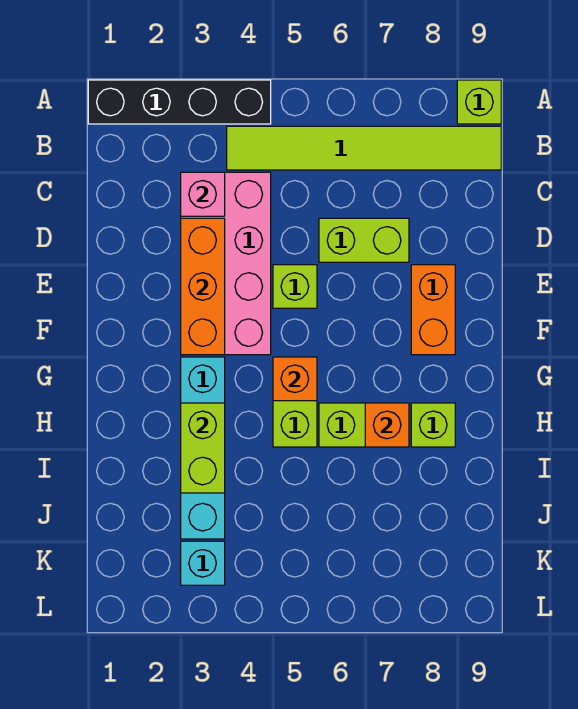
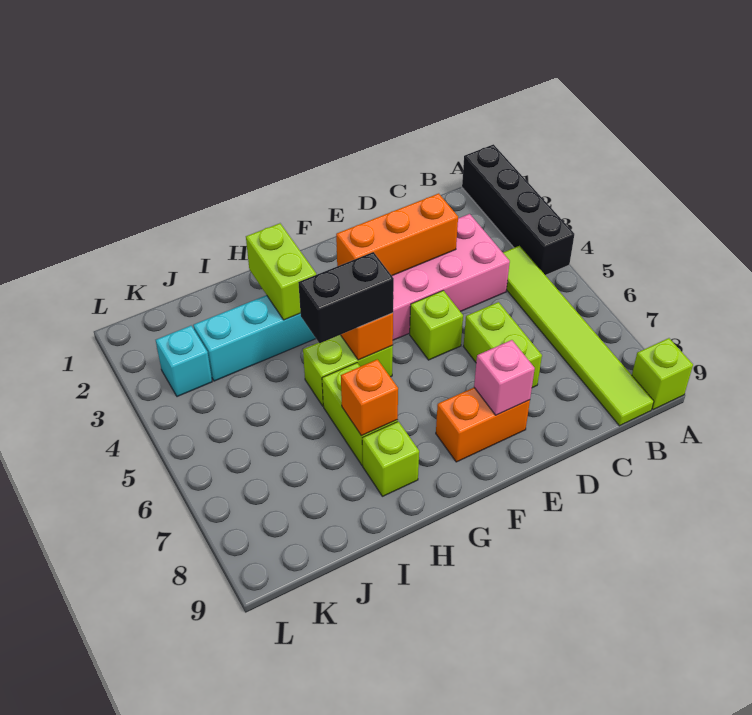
pink 1x1 brick [181,172,225,216] -> pink 1x1 brick moved to [474,340,535,415]
none -> black 1x2 brick [298,252,394,343]
lime 1x2 brick [181,403,225,493] -> lime 1x2 brick turned to [246,223,316,320]

